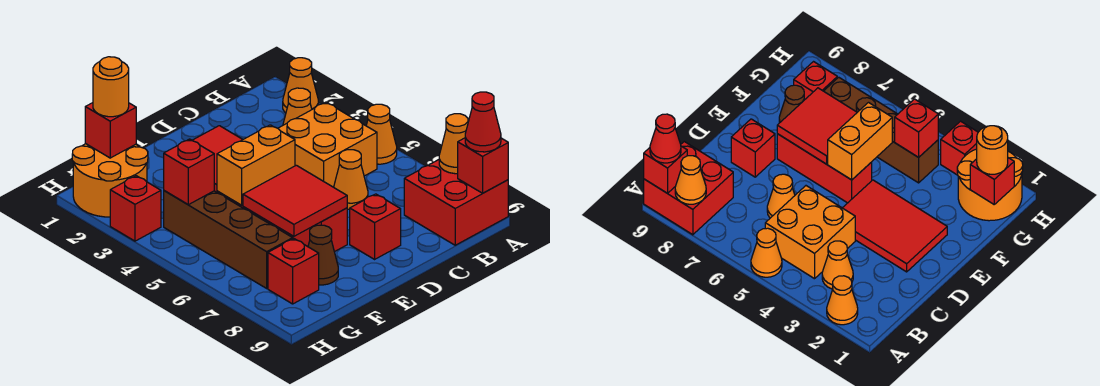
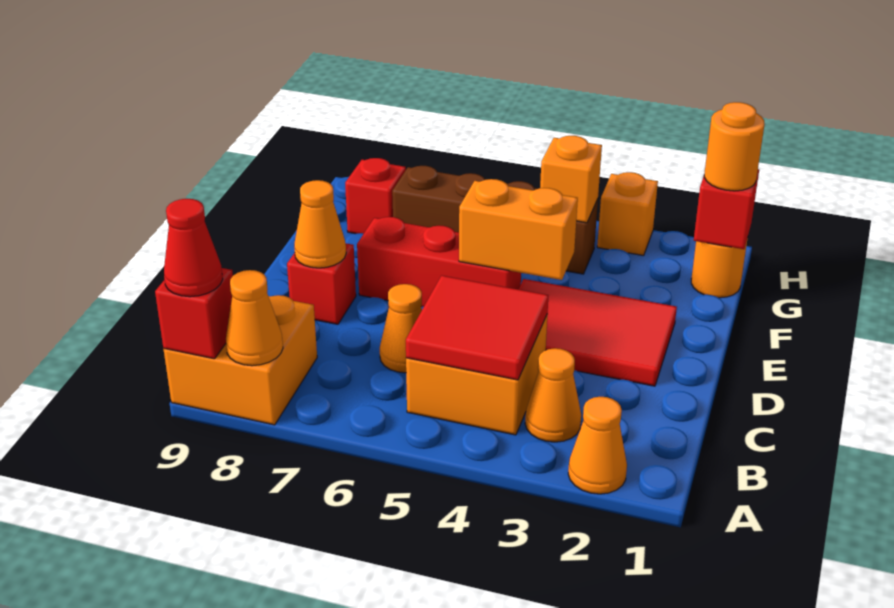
orange 1x1 cone [366,104,397,164] -> orange 1x1 cone moved to [294,180,346,268]
red 2x2 brick [404,160,508,245] -> orange 2x2 brick [164,295,317,425]
orange 1x2 brick [217,125,295,205] -> orange 1x2 brick turned to [459,179,578,280]
red 2x2 tile [243,165,347,236] -> red 2x2 tile moved to [406,276,548,380]
brown 1x1 cone [308,225,338,285] -> none
orange 2x2 round brick [72,144,148,217] -> orange 1x1 round brick [691,238,748,298]
red 1x1 brick [164,139,214,205] -> orange 1x1 brick [540,136,602,223]
red 1x1 brick [110,176,161,241] -> orange 1x1 brick [597,172,658,256]

